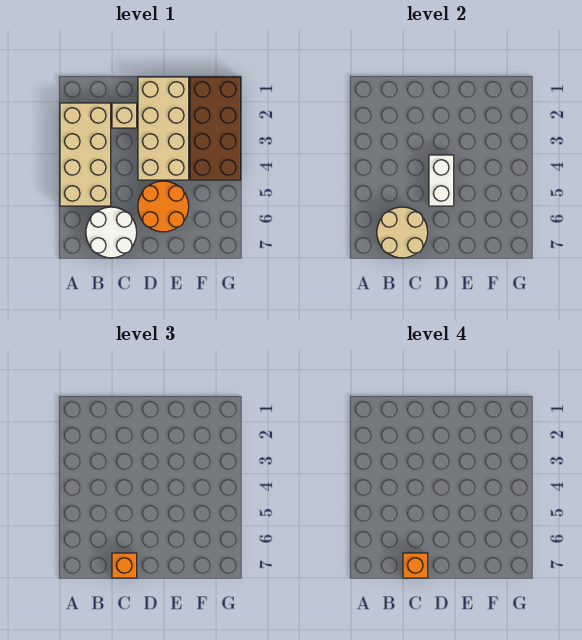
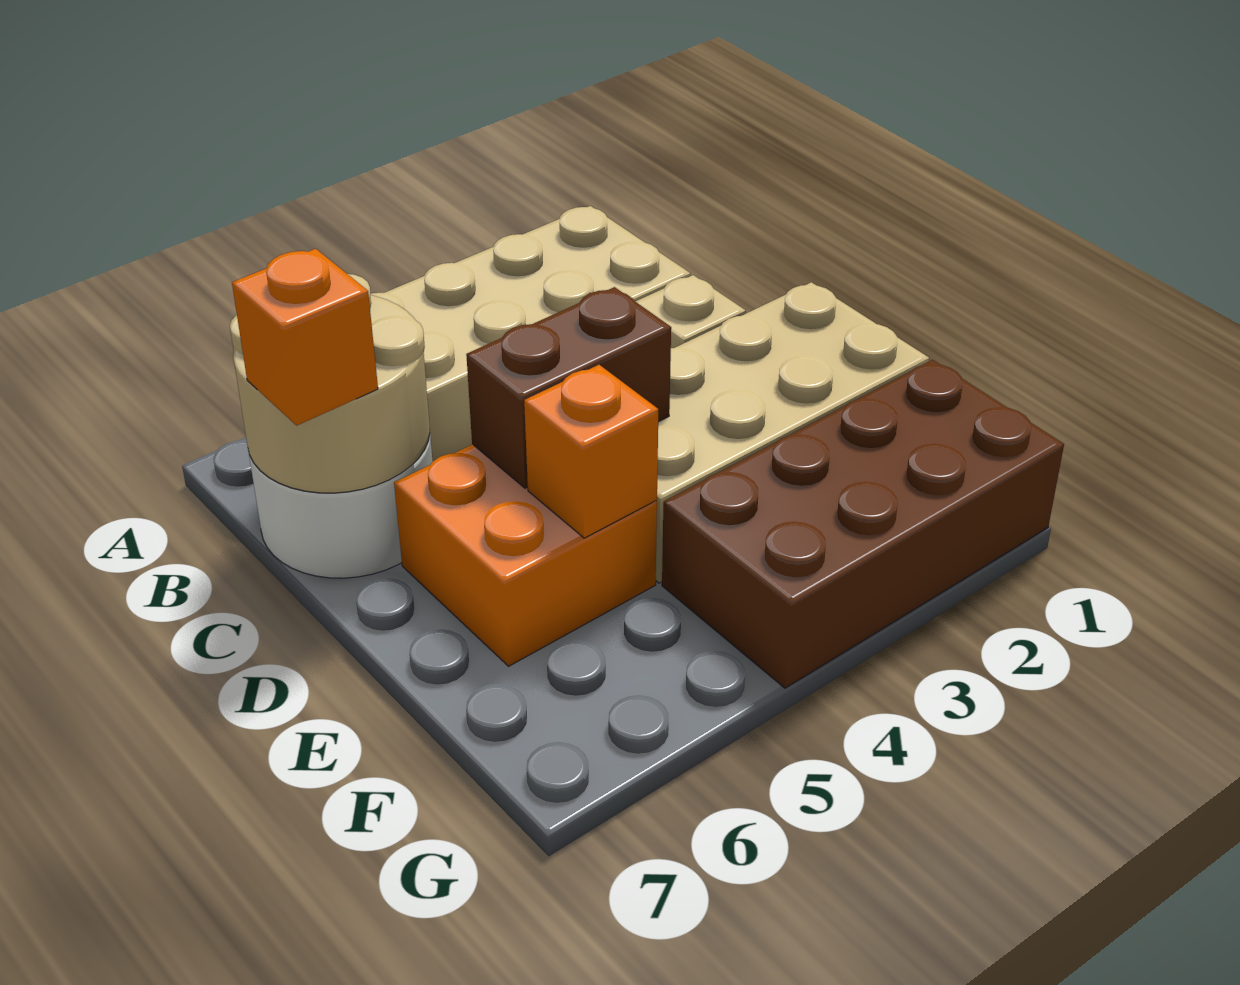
orange 1x1 brick [403,553,428,578] -> orange 1x1 brick moved to [524,365,658,538]
white 1x2 brick [429,155,454,206] -> brown 1x2 brick [466,287,671,488]
orange 2x2 round brick [138,181,189,232] -> orange 2x2 brick [394,444,657,666]

